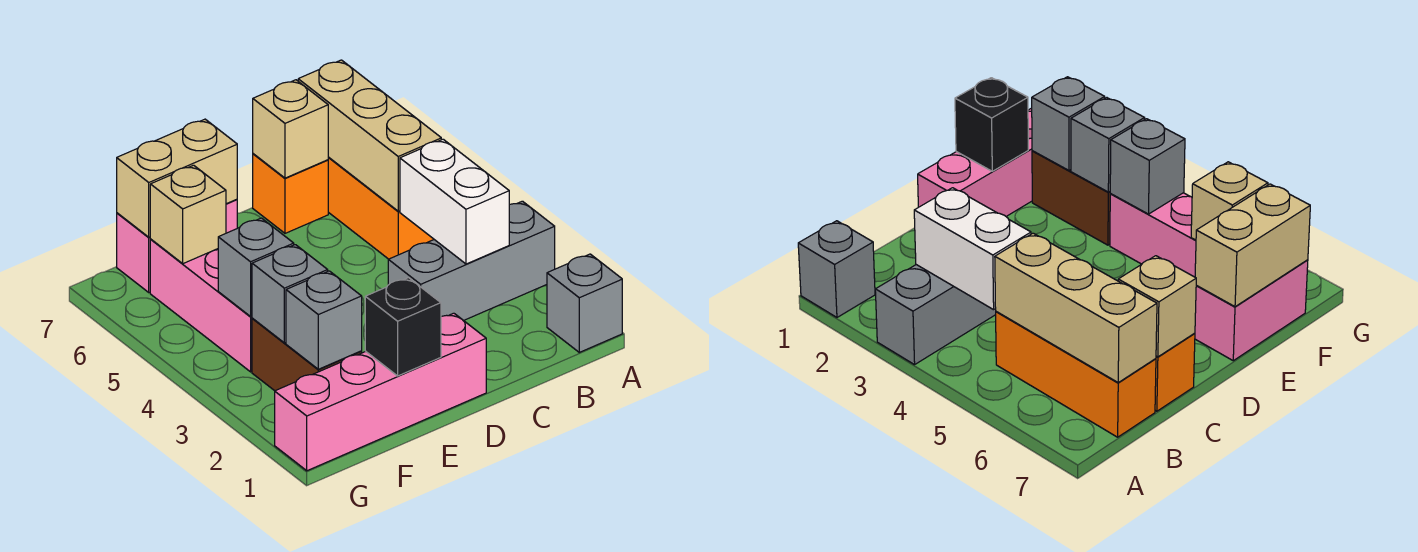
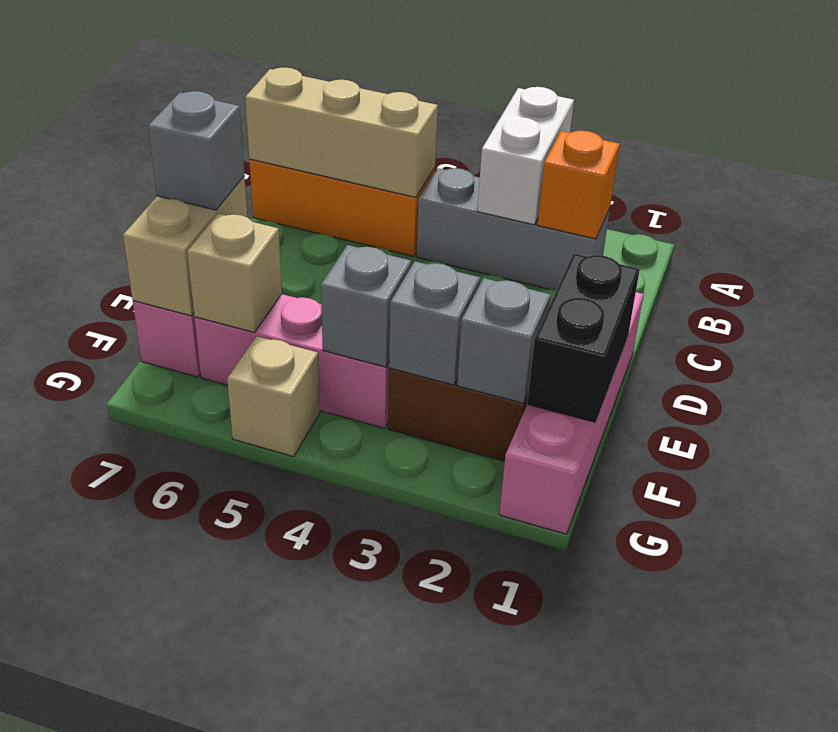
grey 1x1 brick [547,254,622,352] -> grey 1x1 brick moved to [148,91,245,210]
grey 1x3 brick [388,201,555,321] -> grey 1x3 brick turned to [417,168,610,290]
white 1x2 brick [400,139,509,264] -> white 1x2 brick turned to [477,87,574,225]
orange 1x1 brick [253,154,328,233] -> orange 1x1 brick moved to [538,131,620,239]
tan 1x1 brick [253,80,328,178] -> tan 1x1 brick moved to [227,336,320,457]
black 1x1 brick [365,278,441,376] -> black 1x2 brick [527,253,640,422]

